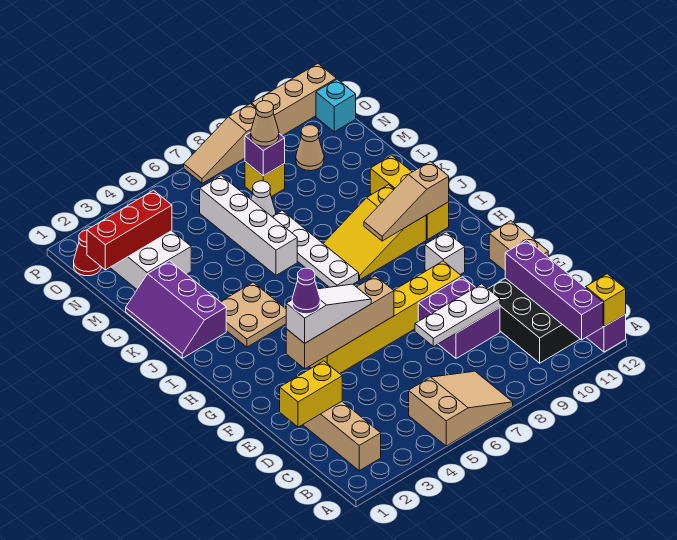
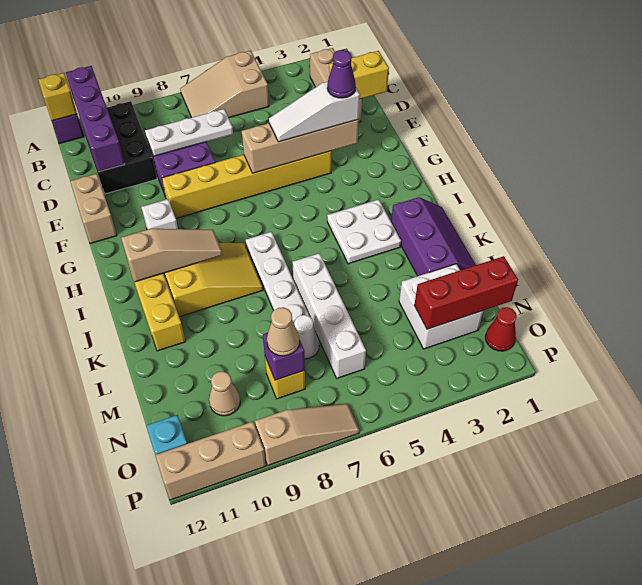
tan 2x2 plate [221,282,286,347] -> white 2x2 plate [327,199,401,264]

